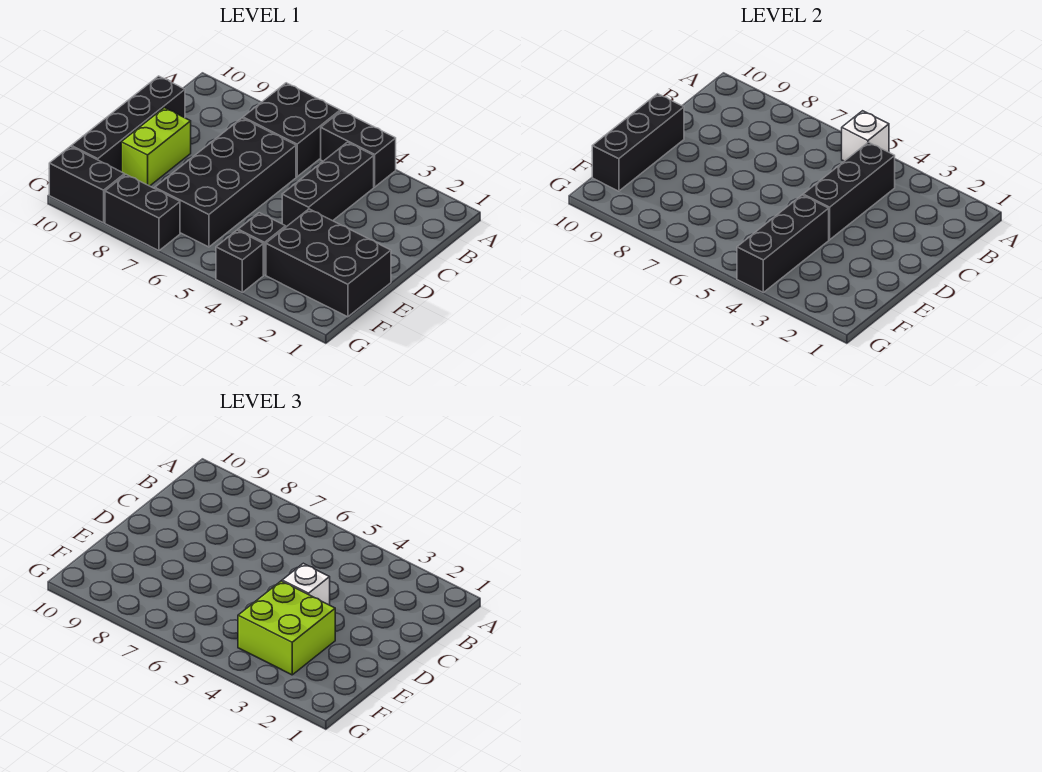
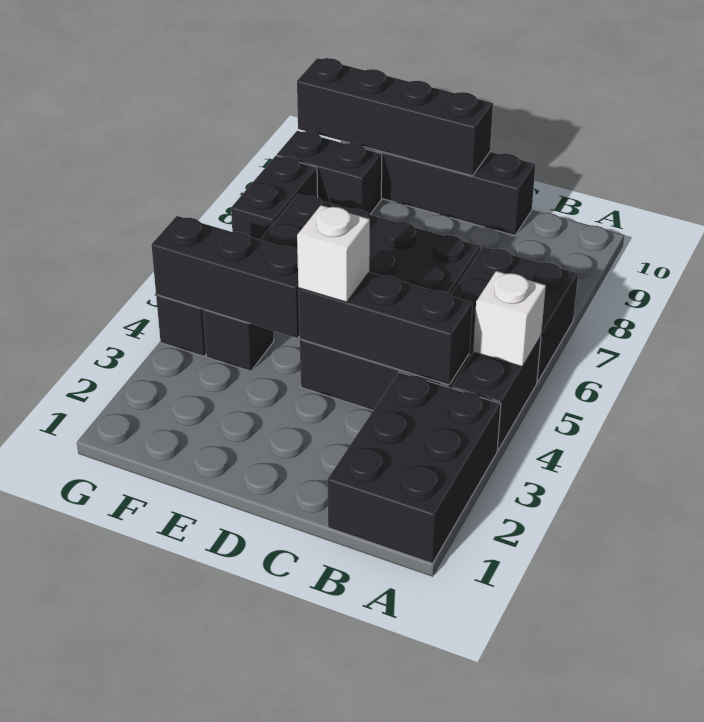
lime 1x2 brick [121,108,191,186] -> none
black 1x3 brick [592,94,684,191] -> black 1x4 brick [297,58,493,176]
black 2x3 brick [266,209,391,317] -> black 2x3 brick moved to [327,372,501,564]
lime 2x2 brick [238,581,335,675] -> none
black 1x2 brick [49,146,125,223] -> black 1x2 brick turned to [277,131,382,215]

